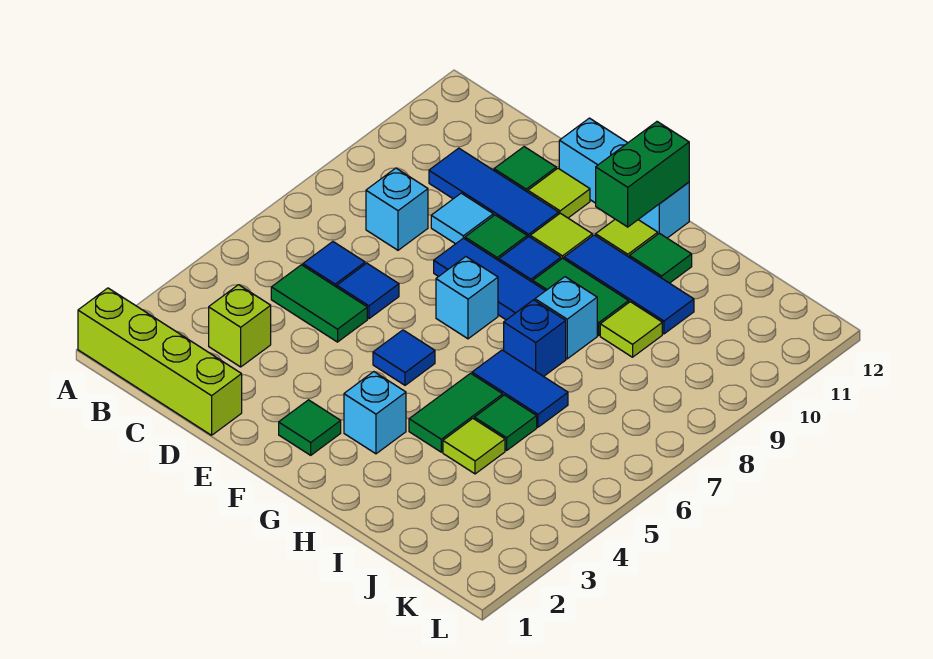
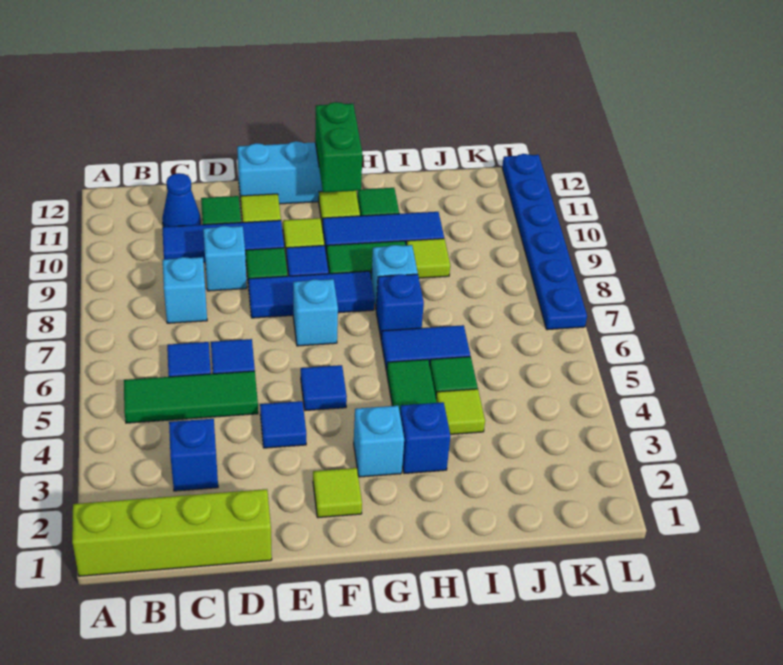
lime 1x1 brick [209,285,271,367] -> blue 1x1 brick [169,419,218,491]
green 1x2 tile [271,265,367,342] -> green 1x3 tile [124,371,258,423]
none -> blue 1x1 cone [162,173,201,227]
cyan 1x1 tile [431,193,493,244] -> cyan 1x1 brick [203,226,247,291]
none -> blue 1x1 tile [260,401,306,448]
green 1x1 tile [279,400,341,455] -> lime 1x1 tile [313,468,362,518]
none -> blue 1x1 brick [400,402,450,474]
none -> blue 1x6 plate [502,154,587,330]

